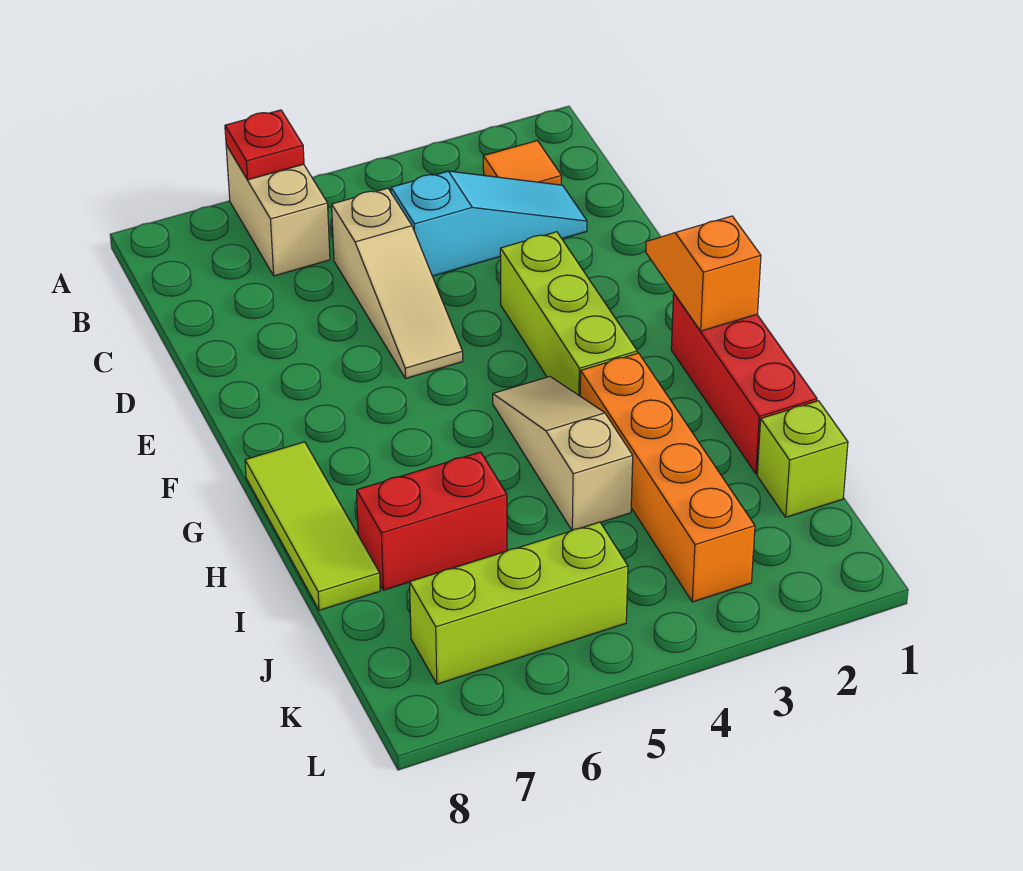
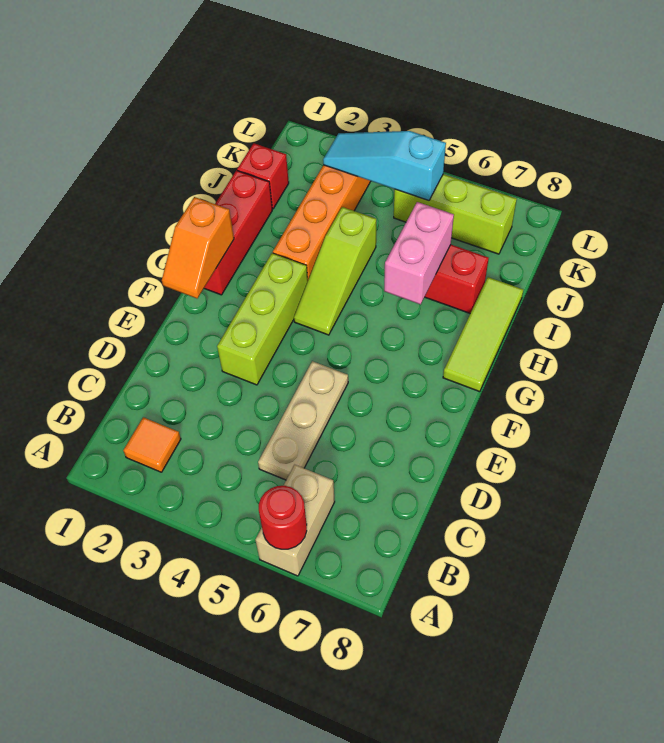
red 1x1 plate [225,110,304,180] -> red 1x1 round brick [259,486,307,549]
cyan 1x3 slope [391,171,587,276] -> cyan 1x3 slope moved to [323,131,446,201]
tan 1x3 slope [332,188,463,379] -> tan 1x3 plate [258,361,348,480]
tan 1x3 slope [493,376,633,530] -> lime 1x3 slope [294,207,376,335]
none -> pink 1x2 brick [384,202,454,305]
lime 1x1 brick [757,401,848,517] -> red 1x1 brick [237,143,289,209]

